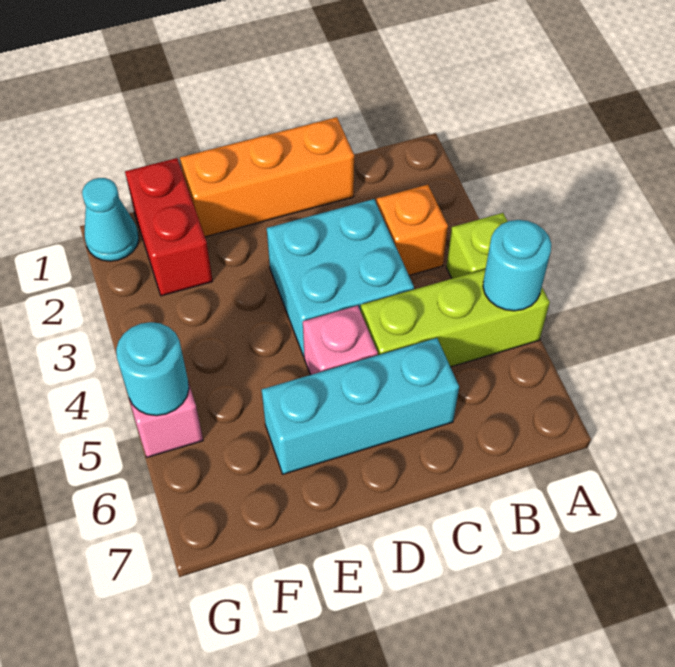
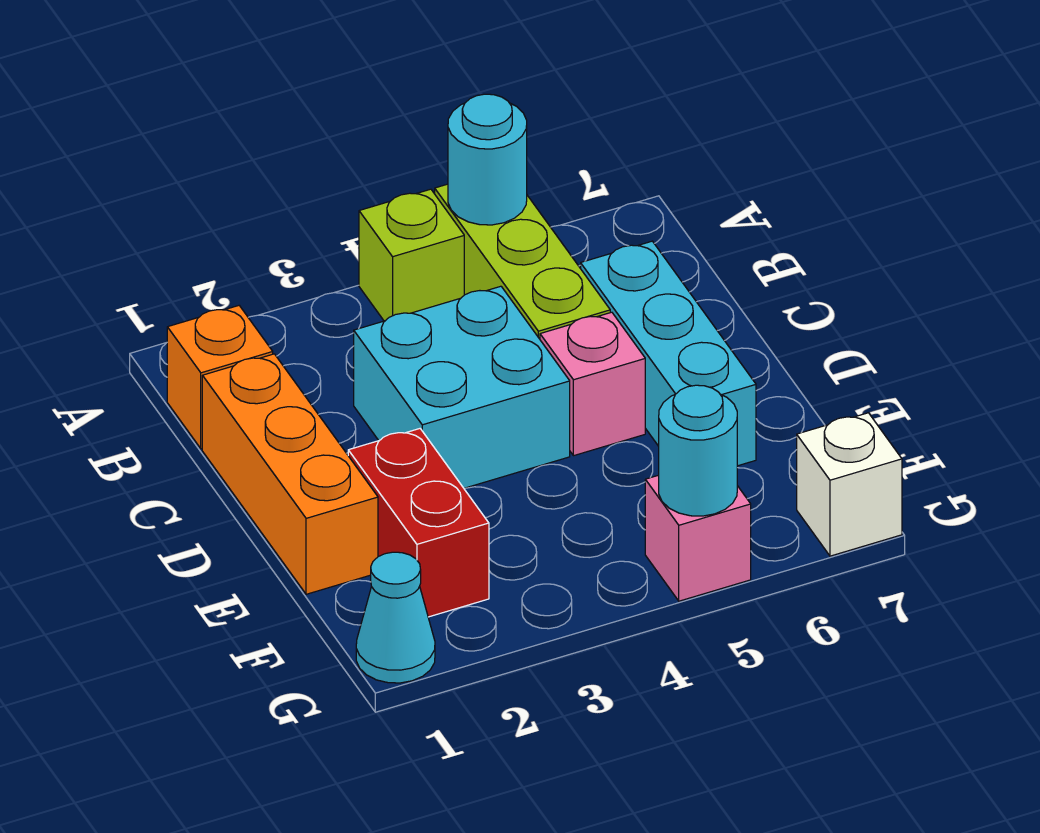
orange 1x1 brick [377,185,448,275] -> orange 1x1 brick moved to [167,306,273,449]
red 1x2 brick [125,158,213,296] -> red 1x2 brick turned to [348,429,489,617]
none -> white 1x1 brick [797,413,902,556]

